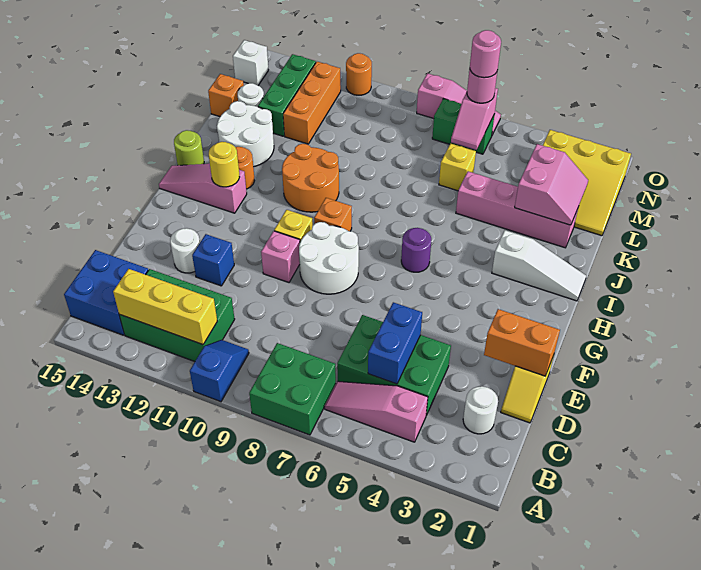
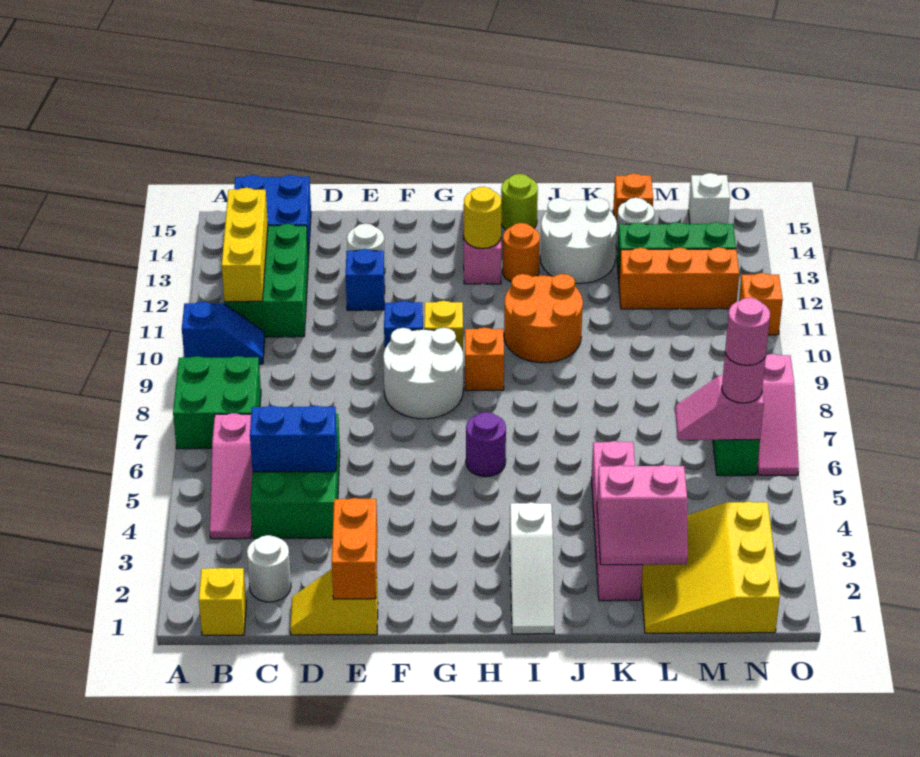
pink 1x3 slope [325,381,428,442] -> pink 1x3 slope turned to [210,413,252,539]
pink 1x1 brick [261,231,300,282] -> blue 1x1 brick [384,301,423,348]
yellow 1x1 brick [439,144,476,191] -> yellow 1x1 brick moved to [199,568,246,635]
orange 1x1 round brick [346,53,372,95] -> orange 1x1 brick [739,273,783,335]

